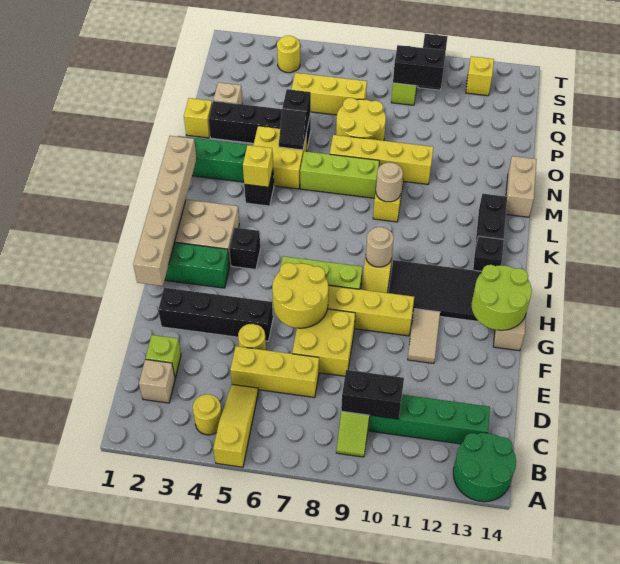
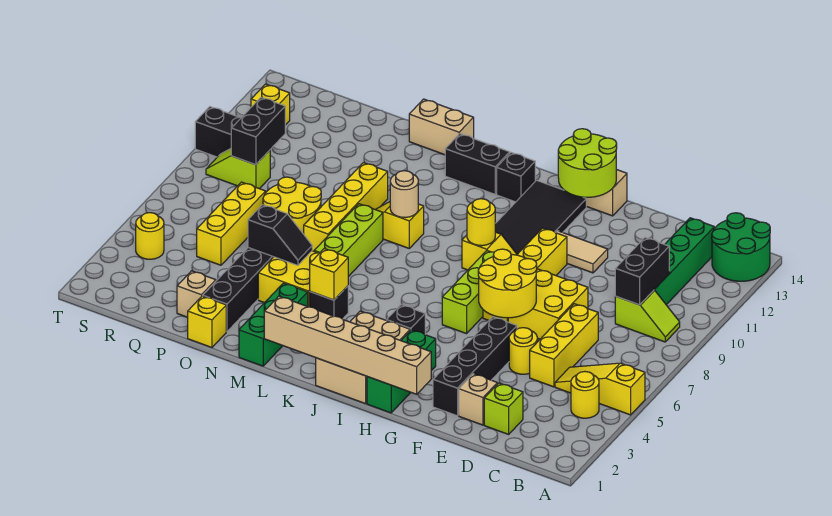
tan 1x1 brick [139,359,175,403] -> tan 1x1 brick moved to [459,374,497,425]
tan 1x1 round brick [366,227,393,267] -> yellow 1x1 round brick [467,199,495,246]

